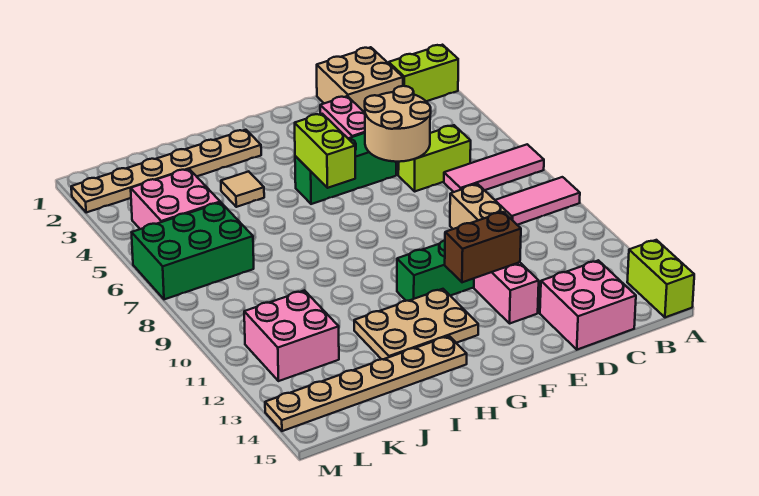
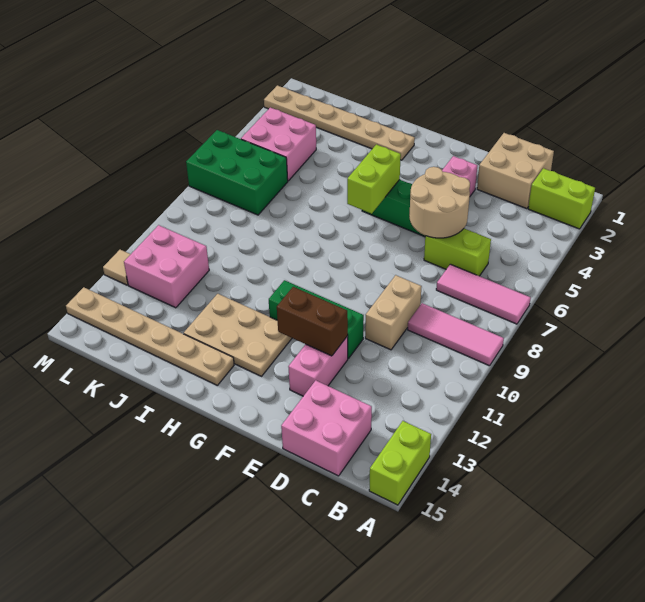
tan 1x1 tile [221,171,264,207] -> tan 1x1 tile moved to [103,250,131,285]

